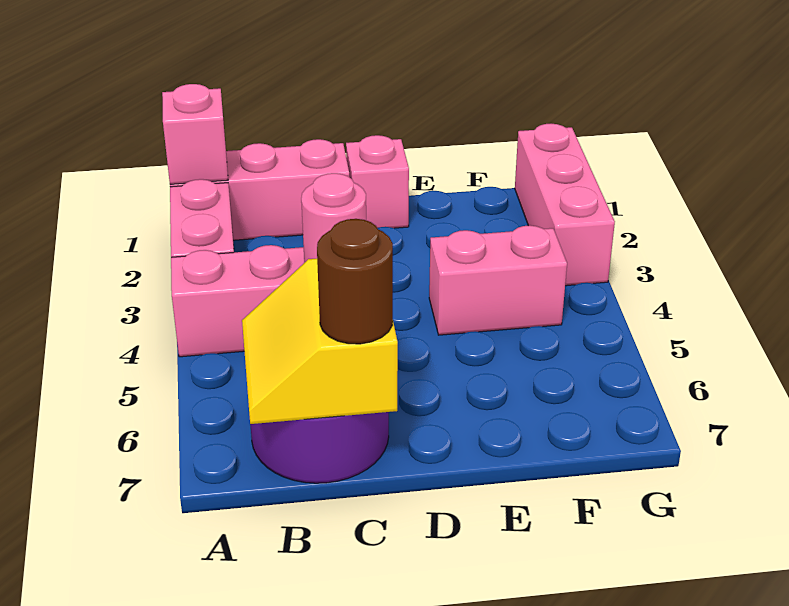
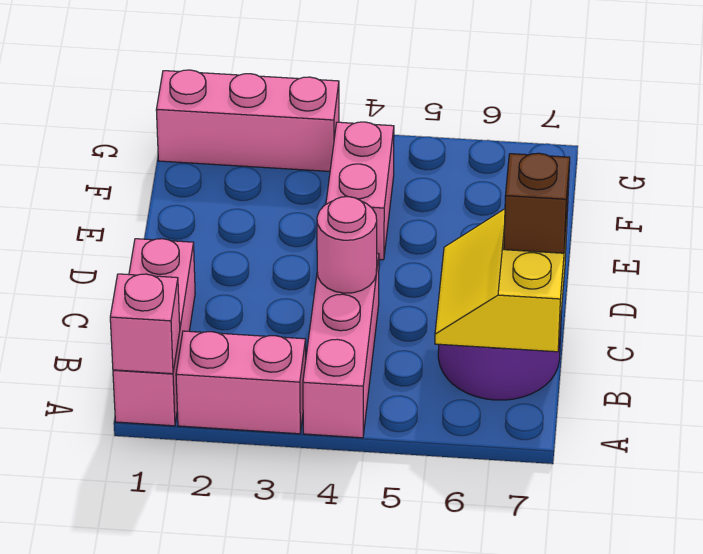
yellow 2x2 slope [242,259,398,424] -> yellow 2x2 slope turned to [435,209,567,352]
brown 1x1 round brick [317,219,393,344] -> brown 1x1 brick [504,153,570,253]
pink 1x1 brick [346,135,409,228] -> none

